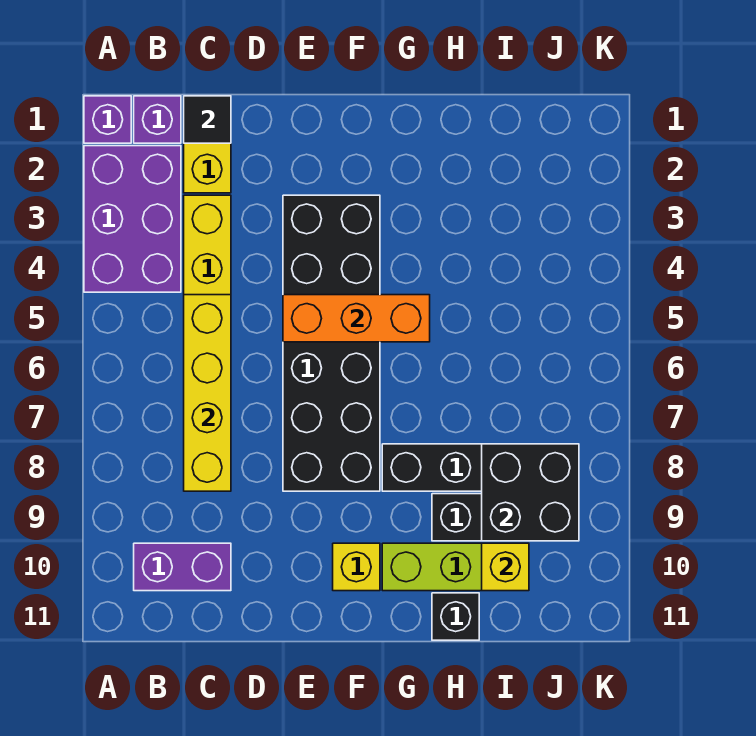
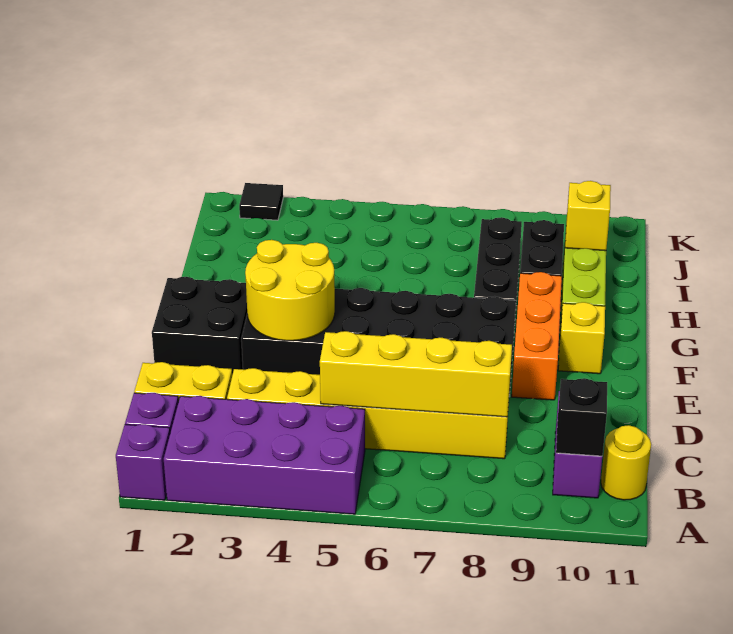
purple 2x3 brick [84,146,181,292] -> purple 2x4 brick [164,396,365,514]
none -> yellow 1x1 round brick [601,425,651,500]
black 1x1 tile [184,96,231,143] -> black 1x1 tile moved to [239,183,283,220]
none -> yellow 2x2 round brick [245,240,335,341]
orange 1x3 brick [283,295,430,342] -> orange 1x3 brick moved to [512,272,562,400]
black 1x1 brick [432,593,479,640] -> black 1x1 brick moved to [556,378,607,456]
black 2x2 brick [482,444,579,541] -> black 2x2 brick moved to [152,277,247,375]

